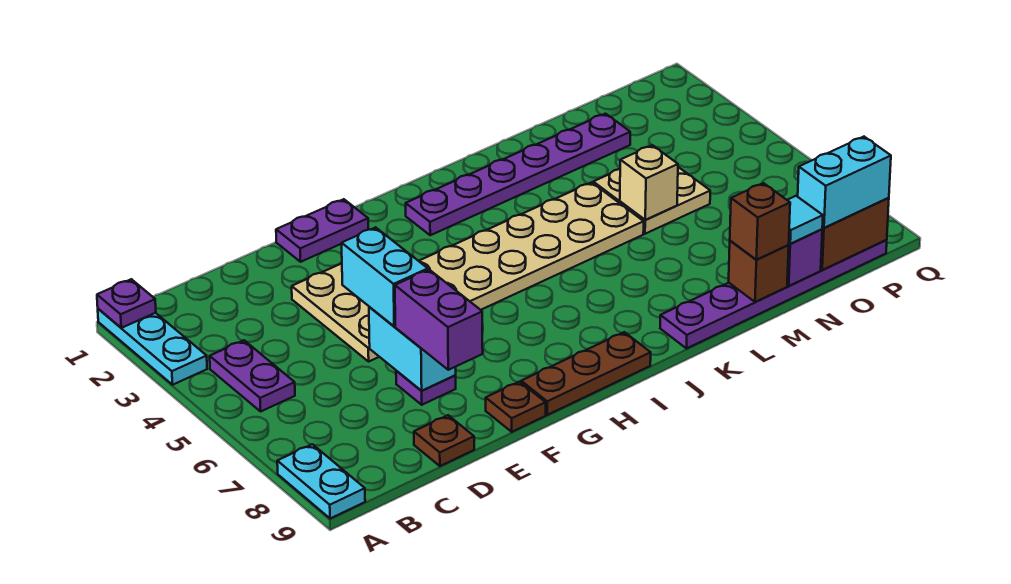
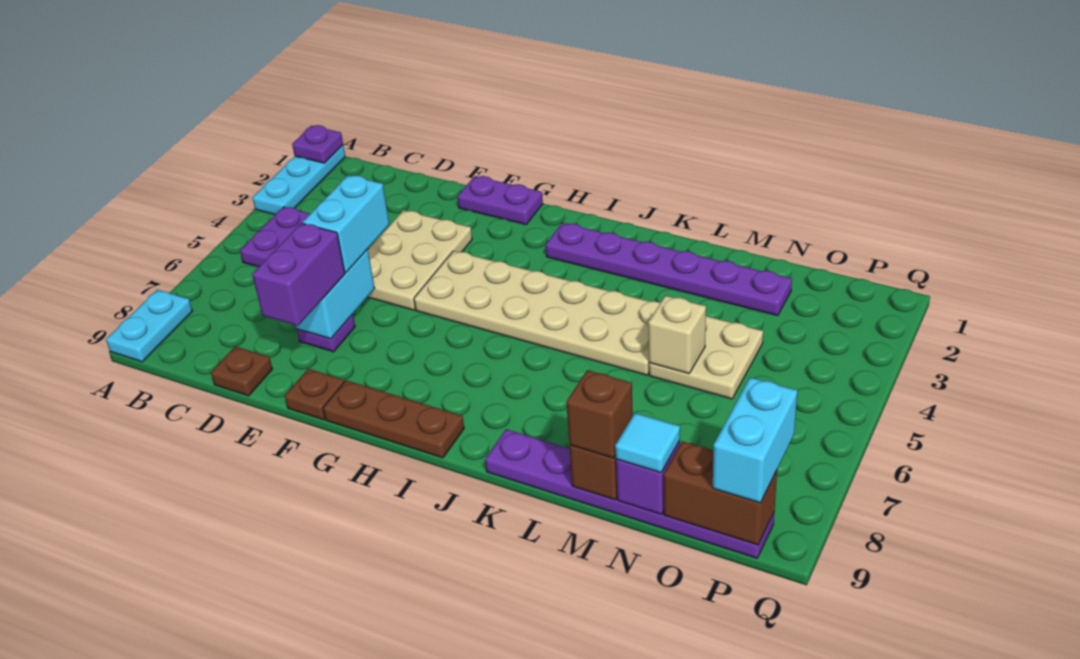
cyan 1x2 brick [798,137,891,228] -> cyan 1x2 brick turned to [713,378,797,503]

